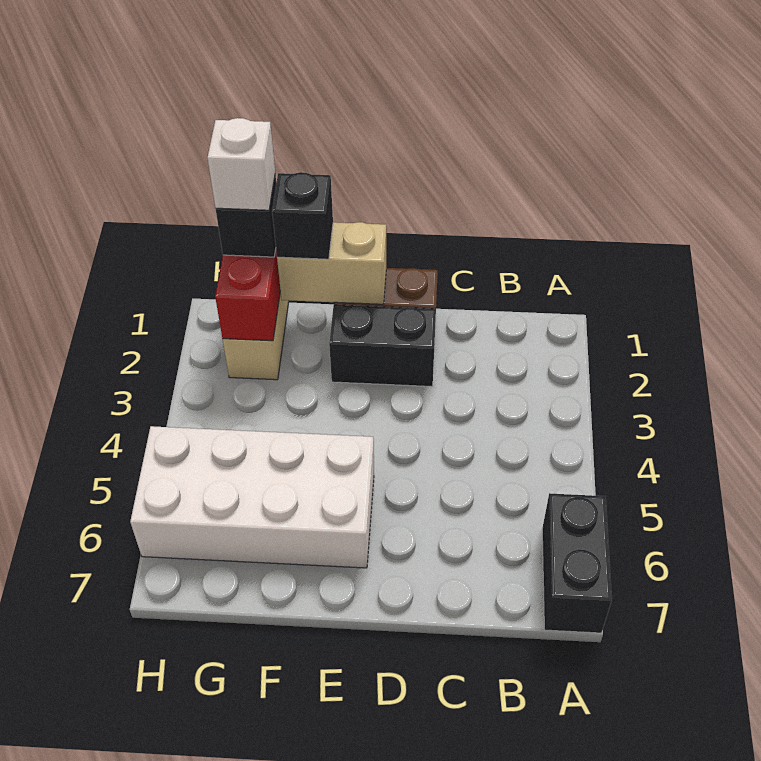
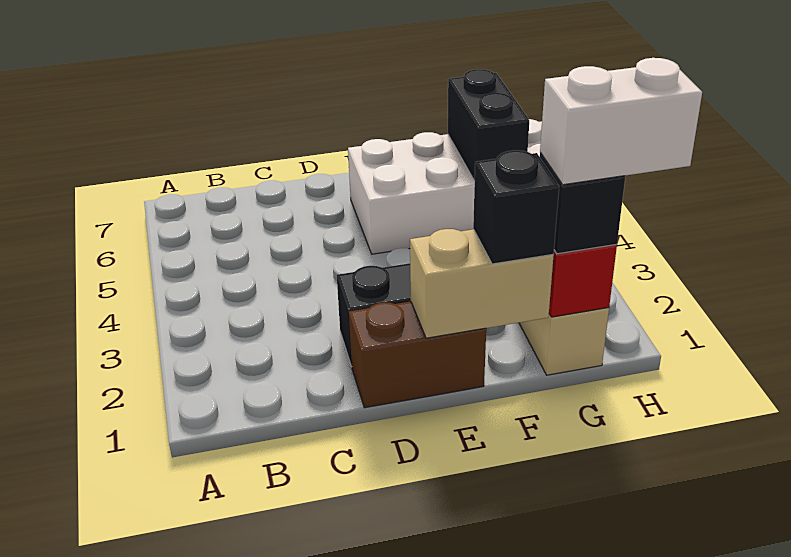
black 1x2 brick [542,493,612,633] -> black 1x2 brick moved to [448,69,529,181]
white 1x1 brick [208,118,275,210] -> white 1x2 brick [540,58,702,185]

